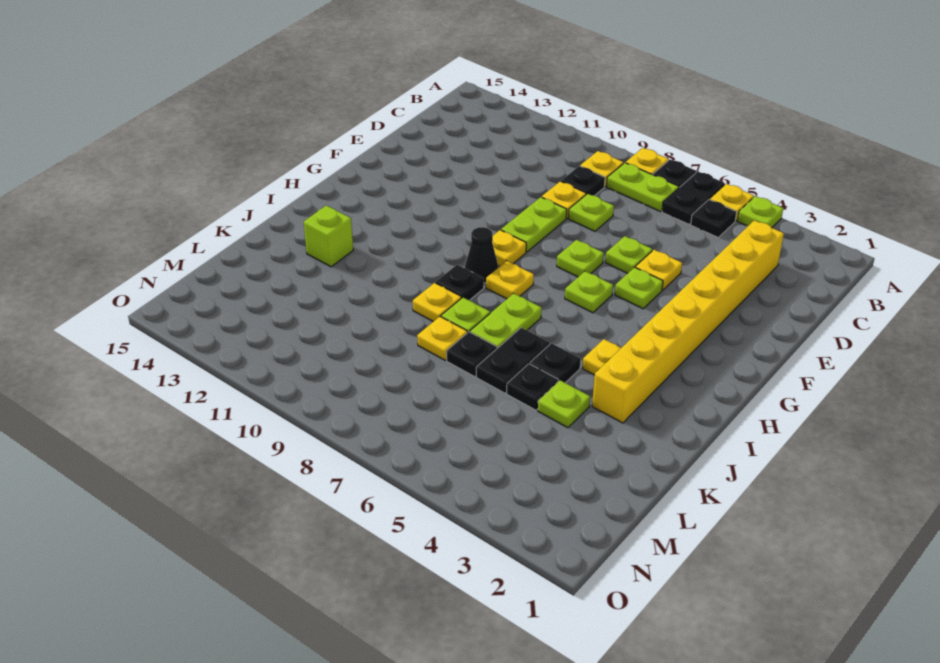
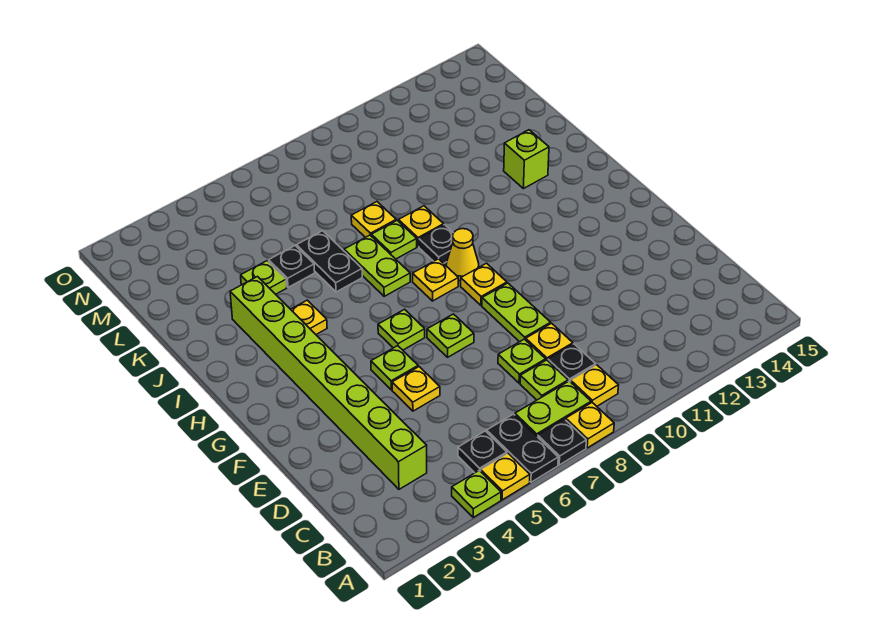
yellow 1x8 brick [592,220,784,423] -> lime 1x8 brick [230,277,427,489]
lime 1x1 plate [605,236,652,273] -> lime 1x1 plate moved to [520,360,568,400]
black 1x1 cone [465,227,498,283] -> yellow 1x1 cone [446,229,479,281]
black 1x1 plate [530,343,581,383] -> none
black 1x1 plate [447,332,497,377] -> none

